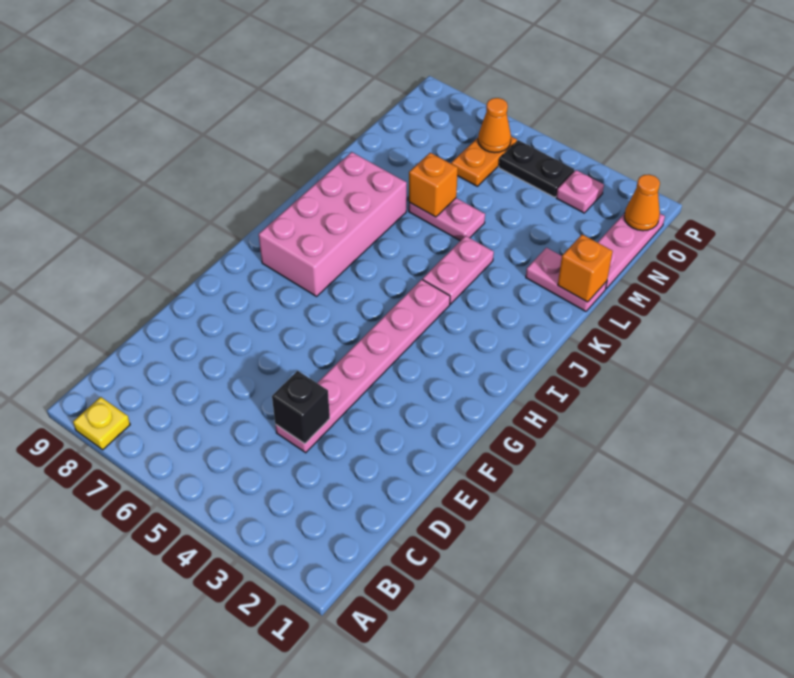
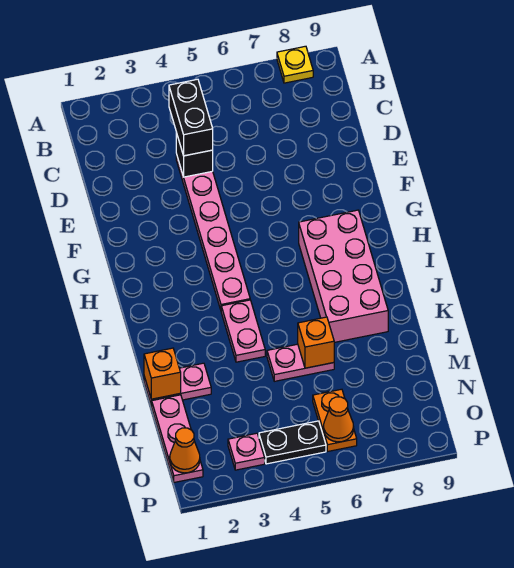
none -> black 1x2 brick [169,79,213,156]

